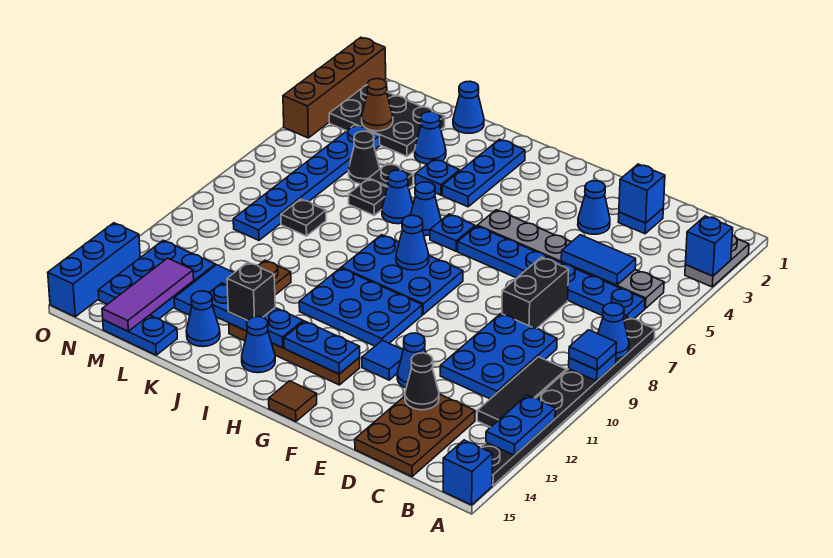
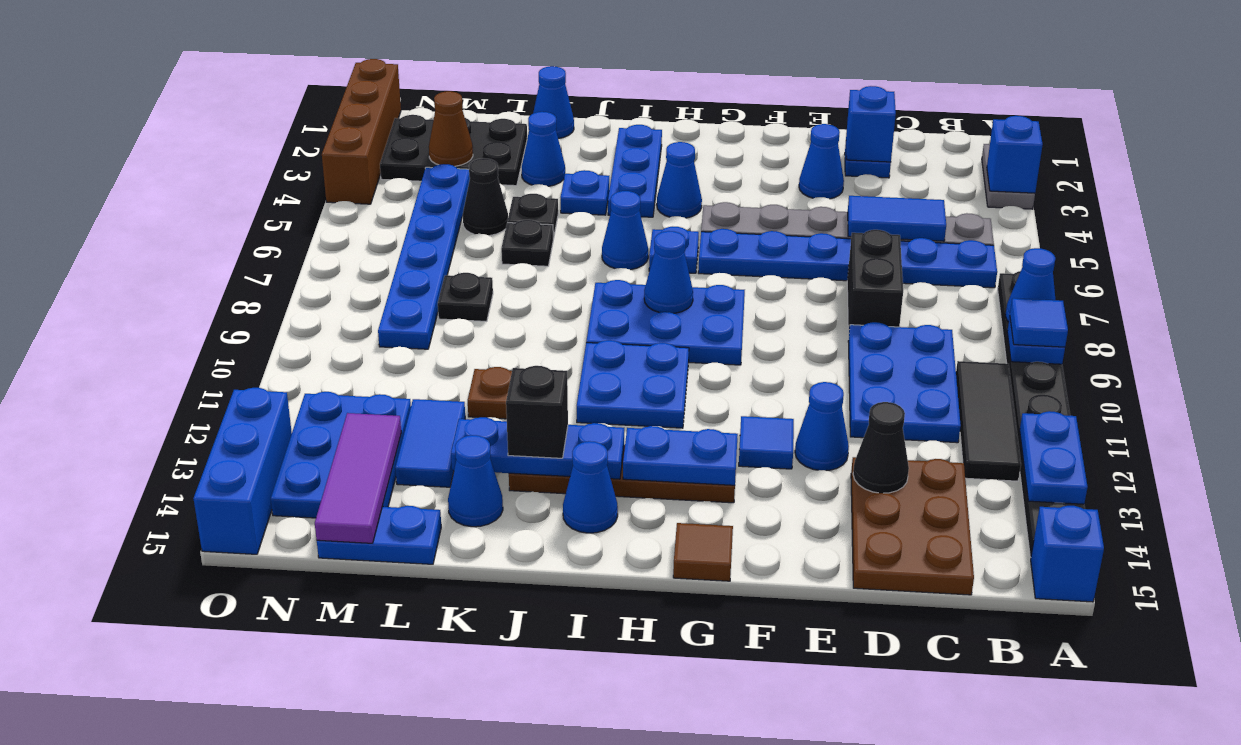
blue 2x3 plate [299,268,422,346] -> blue 2x2 plate [577,340,689,428]
blue 1x1 cone [382,170,413,224] -> blue 1x1 cone moved to [657,142,702,218]

